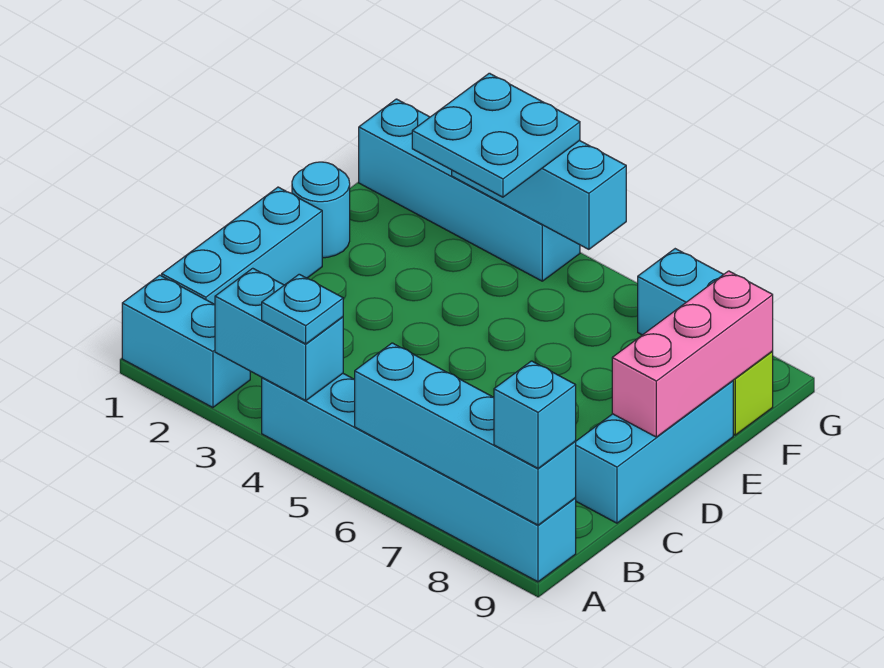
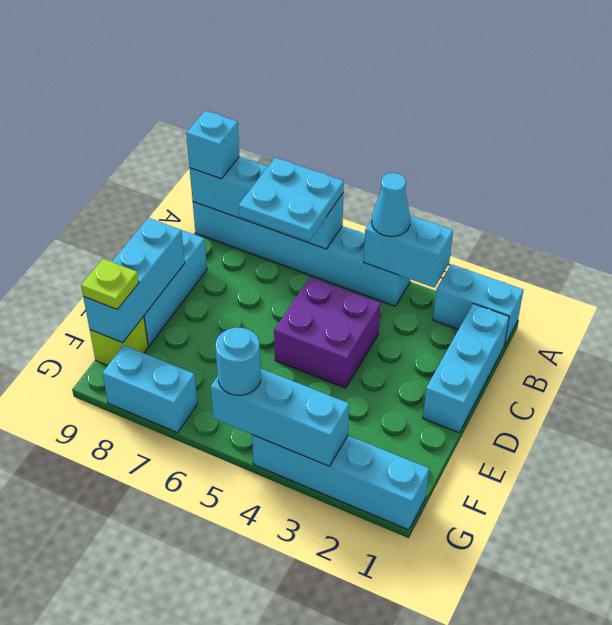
cyan 1x1 plate [262,274,343,344] -> cyan 1x1 cone [372,173,410,236]
none -> purple 2x2 brick [274,277,381,388]
pink 1x3 brick [612,271,773,437] -> cyan 1x3 brick [83,218,185,343]
cyan 1x1 round brick [292,162,350,258] -> cyan 1x1 round brick moved to [216,327,261,395]
cyan 2x2 plate [412,73,580,197] -> cyan 2x2 plate moved to [238,158,344,241]
none -> lime 1x1 plate [81,259,139,310]

